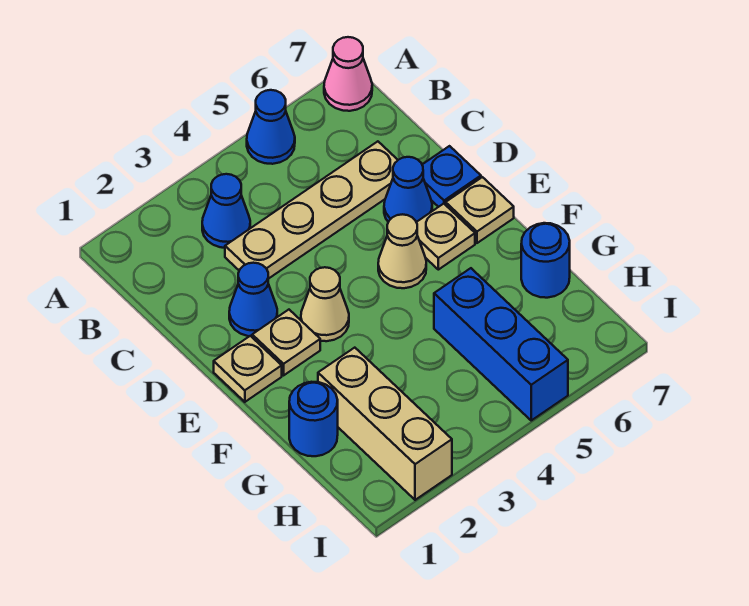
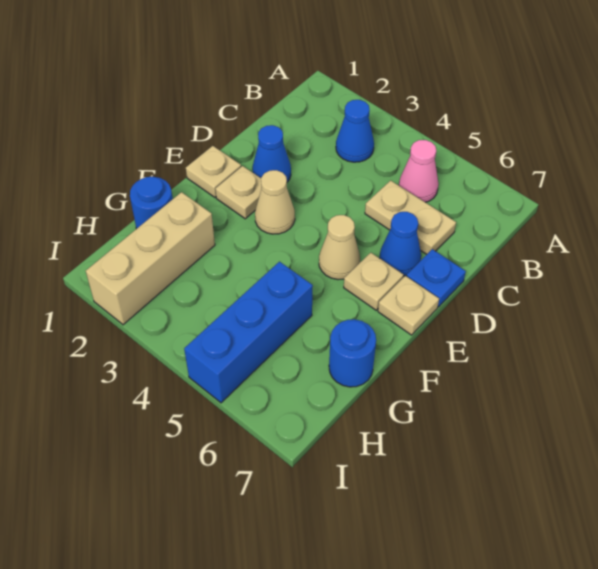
blue 1x1 cone [247,90,295,164] -> none
pink 1x1 cone [324,37,372,111] -> pink 1x1 cone moved to [399,140,439,202]
tan 1x4 plate [225,141,398,279] -> tan 1x2 plate [365,180,456,254]

